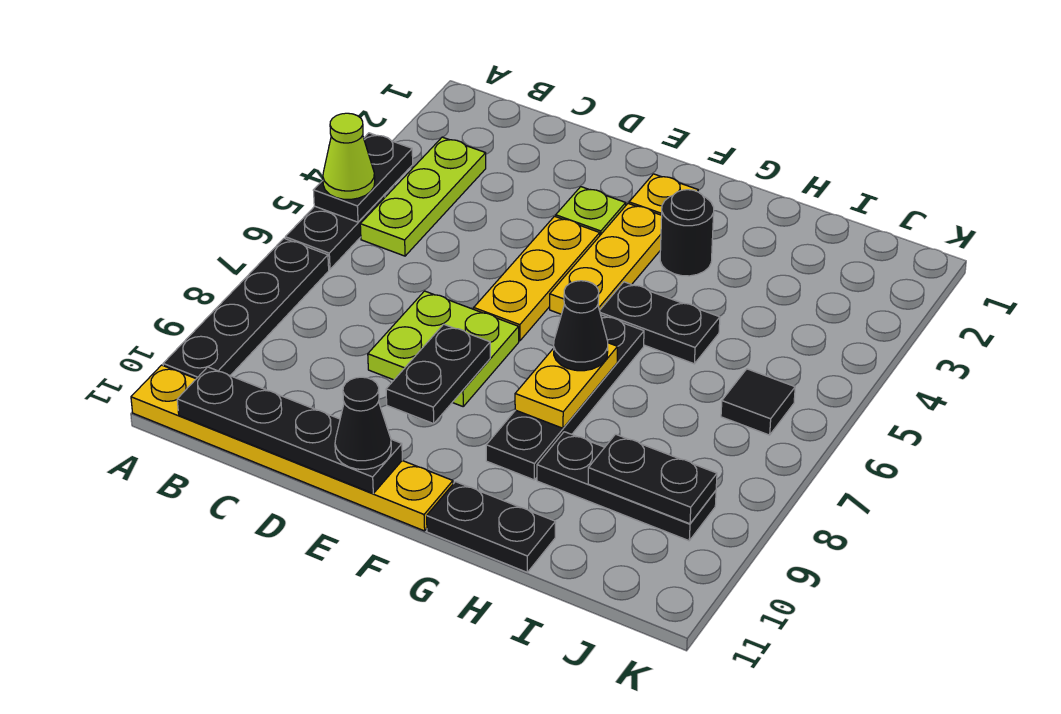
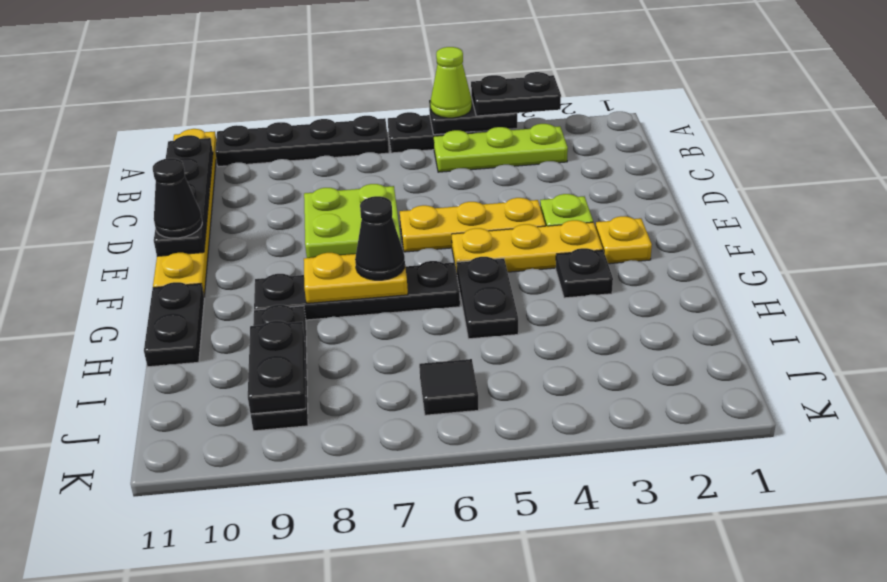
black 1x2 plate [386,324,490,424] -> black 1x2 plate moved to [471,72,561,116]
black 1x1 round brick [660,190,714,276] -> black 1x1 plate [556,248,613,298]

